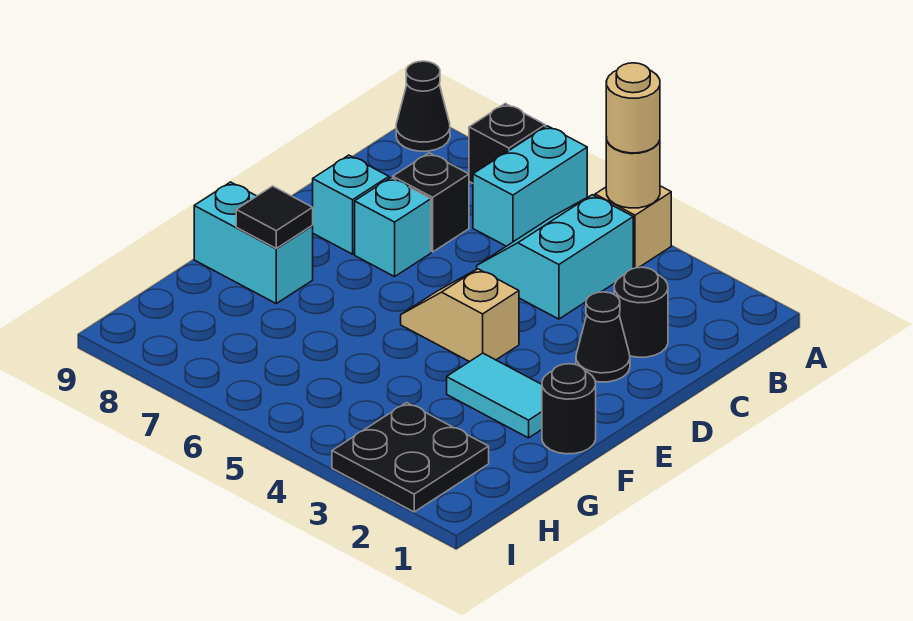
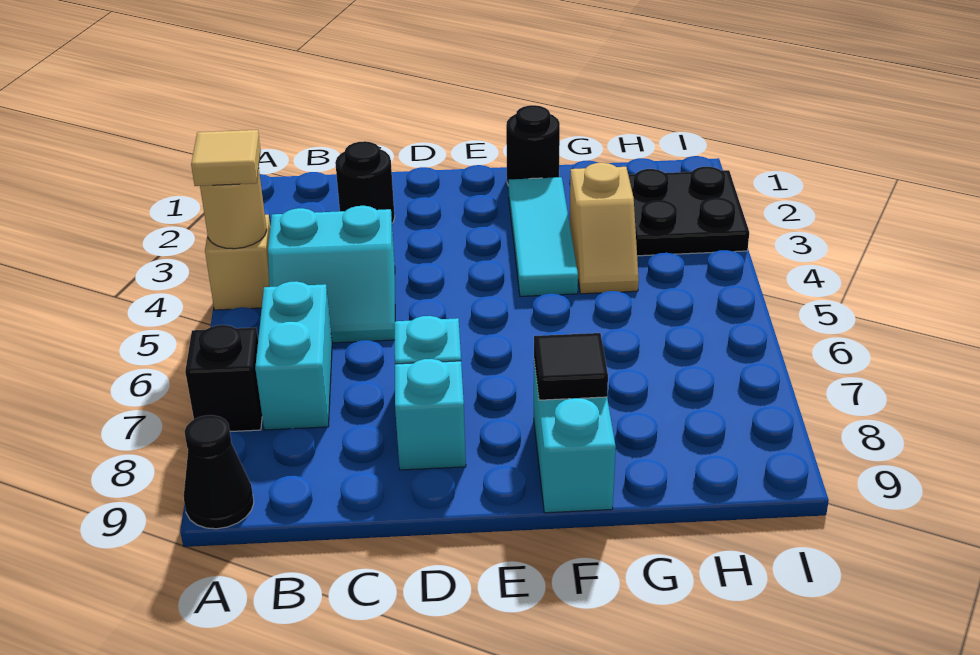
tan 1x1 round brick [606,63,660,153] -> tan 1x1 tile [191,130,261,186]
cyan 1x2 brick [473,126,587,246] -> cyan 1x2 brick turned to [255,281,332,430]
black 1x1 brick [393,153,469,252] -> none
black 1x1 cone [576,292,630,382] -> none
tan 1x2 slope [401,269,519,362] -> tan 1x2 slope moved to [570,163,639,294]
cyan 1x2 tile [447,353,542,438] -> cyan 1x3 tile [509,177,578,296]

